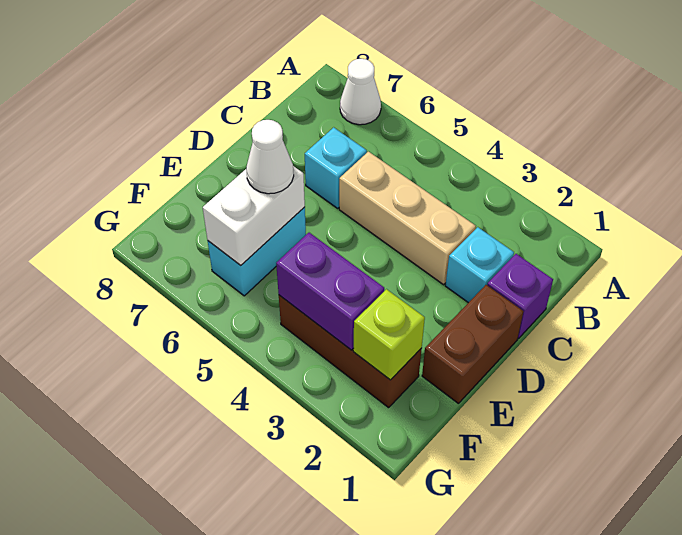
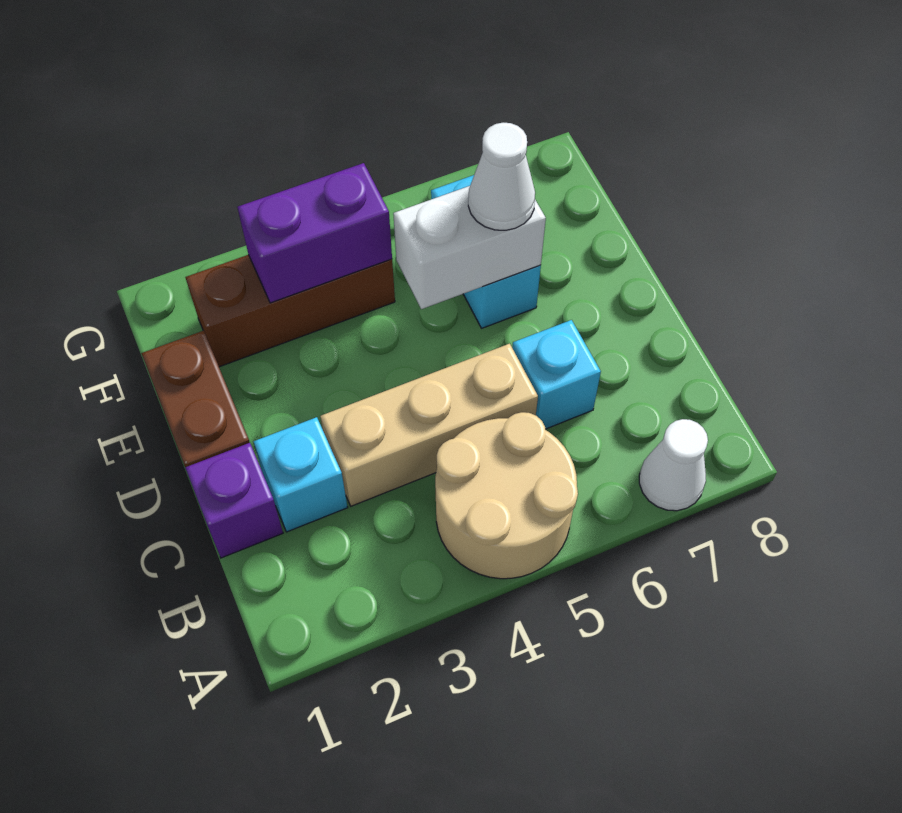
none -> tan 2x2 round brick [435,412,578,579]
white 1x2 brick [203,166,305,265] -> white 1x2 brick turned to [393,186,546,309]
lime 1x1 brick [353,289,425,380] -> none

